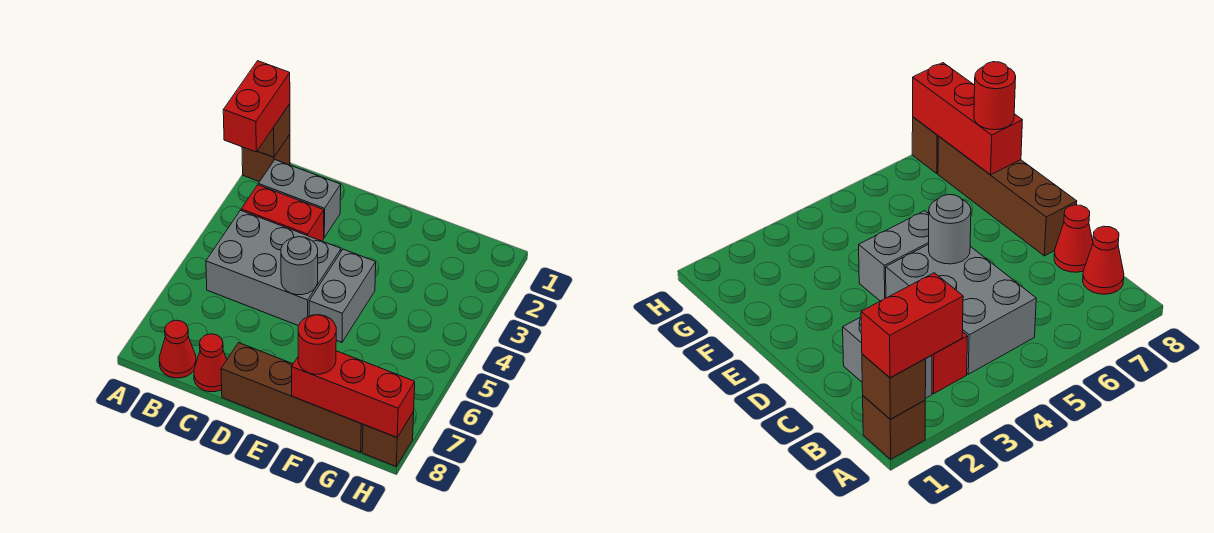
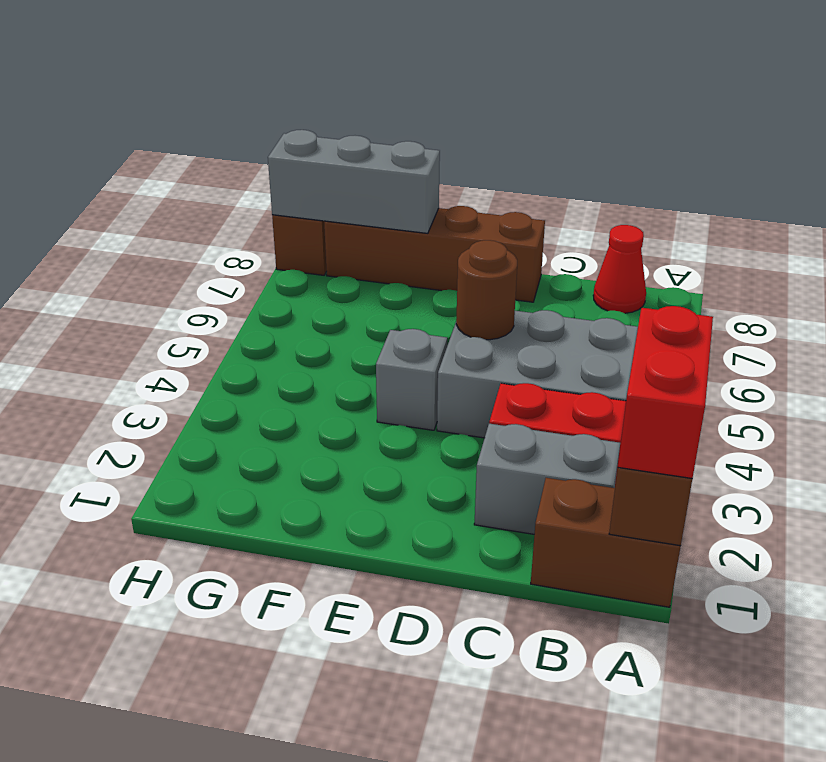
brown 1x1 brick [242,135,290,182] -> brown 1x2 brick [531,478,681,607]
red 1x1 cone [194,334,227,392] -> none
grey 1x1 round brick [281,237,318,295] -> brown 1x1 round brick [456,240,517,340]
grey 1x2 brick [309,249,376,342] -> grey 1x1 brick [376,329,447,430]
red 1x3 brick [292,351,415,437] -> grey 1x3 brick [268,130,440,233]
red 1x1 round brick [298,315,336,374] -> none

